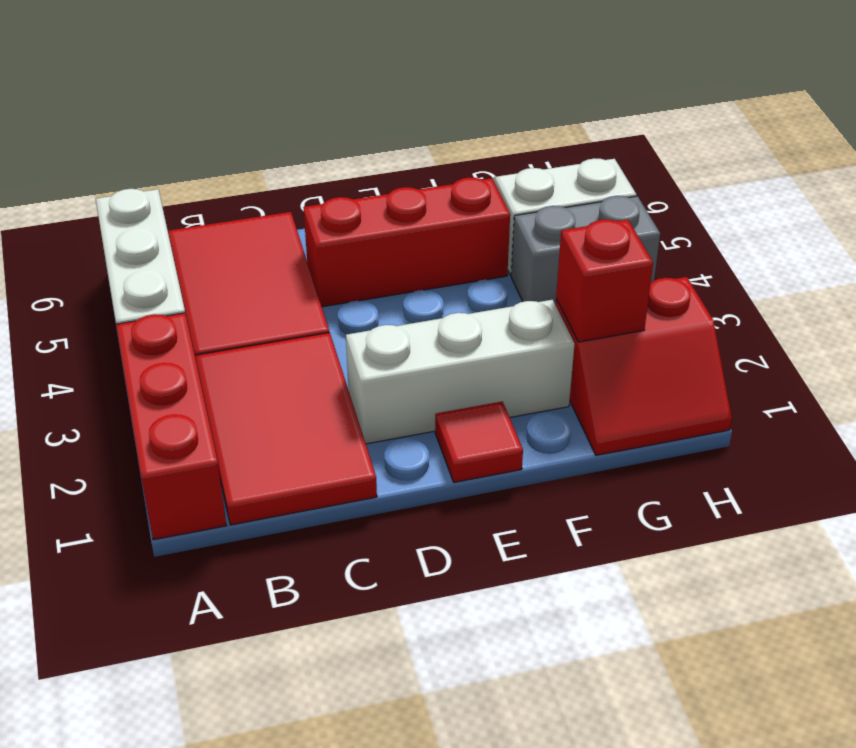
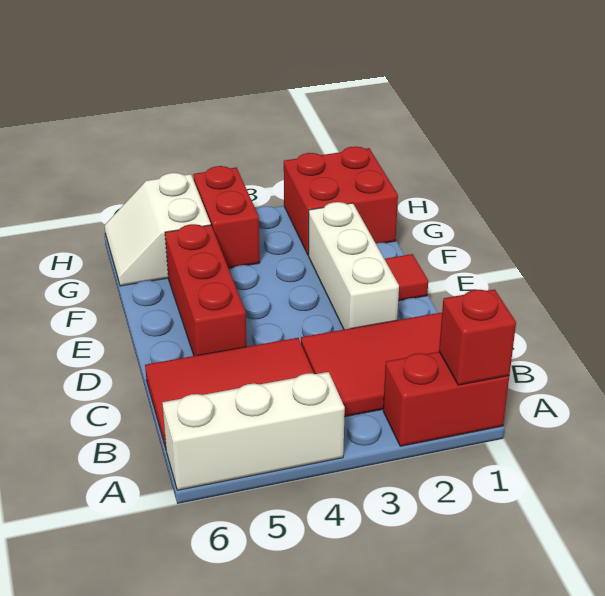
red 1x3 brick [116,313,227,540] -> red 1x2 brick [383,352,509,446]
red 2x2 slope [556,277,732,455] -> red 2x2 brick [284,146,398,255]
red 1x1 brick [556,219,653,342] -> red 1x1 brick moved to [439,289,516,385]
grey 1x2 brick [511,196,660,305] -> red 1x2 brick [193,166,260,268]

